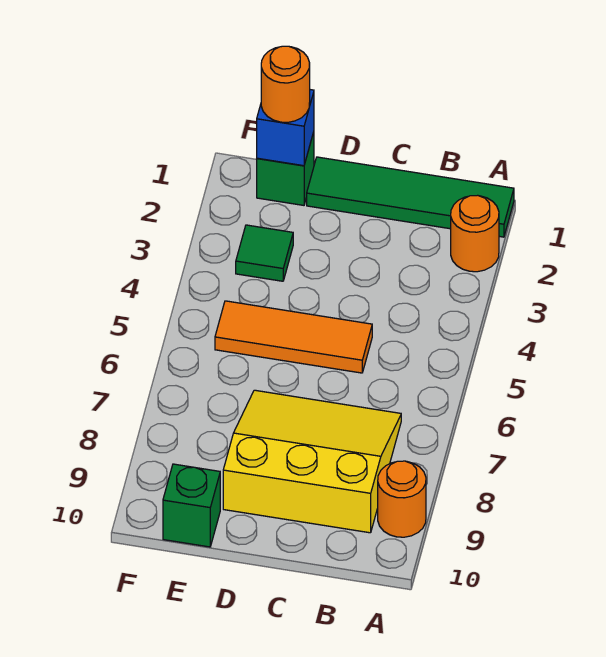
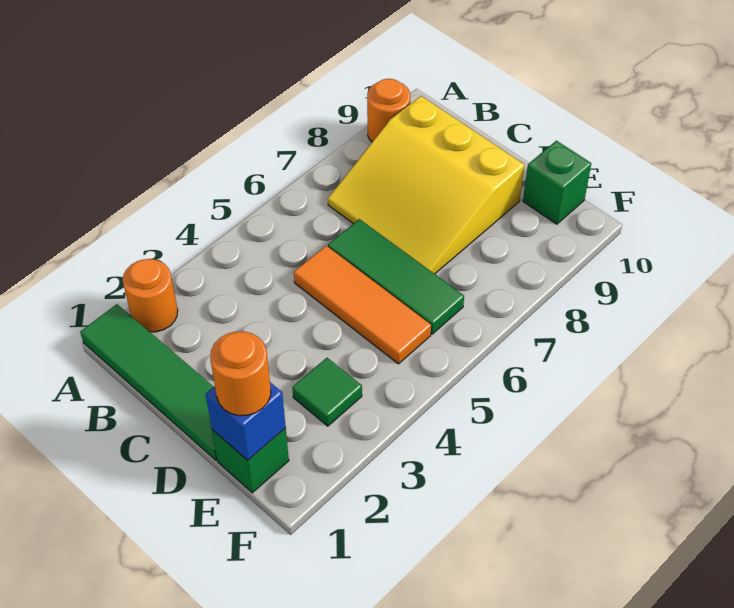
none -> green 1x3 tile [328,219,464,334]

